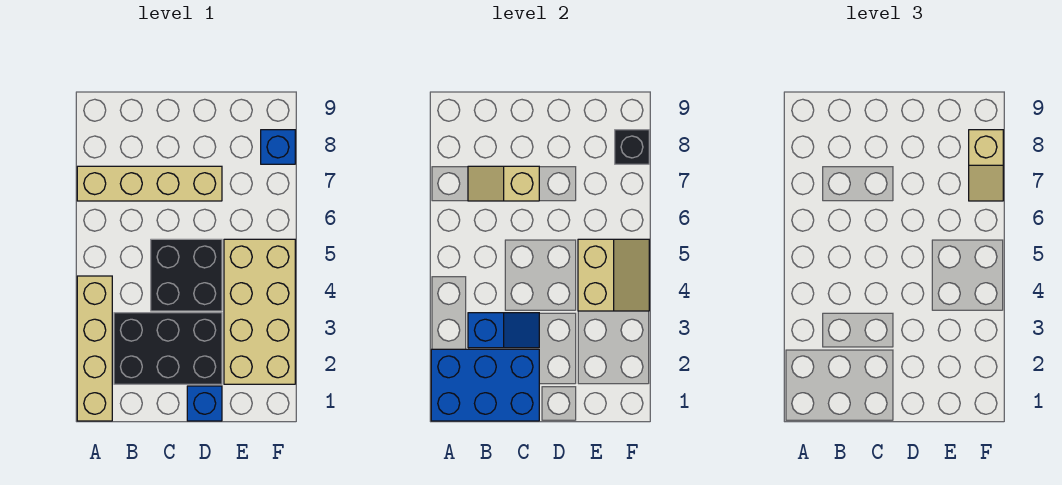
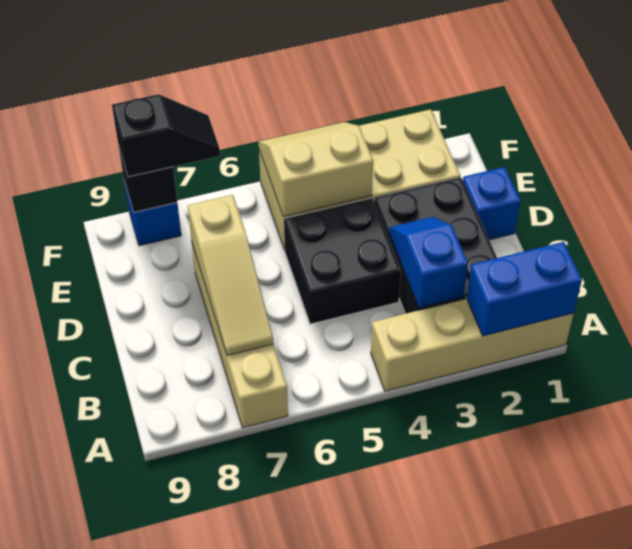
blue 2x3 brick [431,349,539,421] -> blue 1x2 brick [466,242,582,336]
tan 1x2 slope [468,166,539,201] -> tan 1x3 slope [188,195,273,355]
tan 1x2 slope [969,130,1003,201] -> black 1x2 slope [112,94,220,177]

